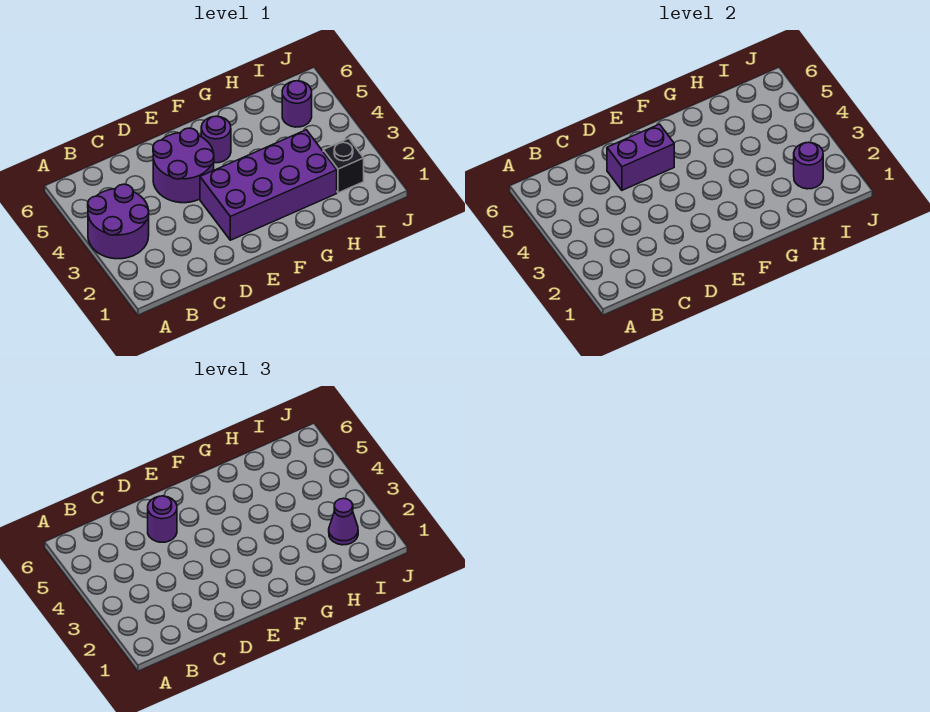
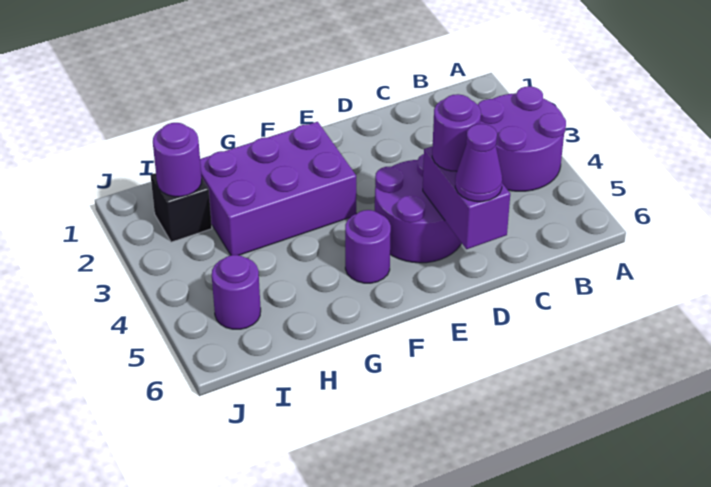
purple 1x2 brick [607,124,674,190] -> purple 1x2 brick turned to [423,146,510,249]
purple 2x4 brick [200,130,337,240] -> purple 2x3 brick [200,122,356,255]
purple 1x1 cone [329,498,358,545] -> purple 1x1 cone moved to [455,124,502,202]

